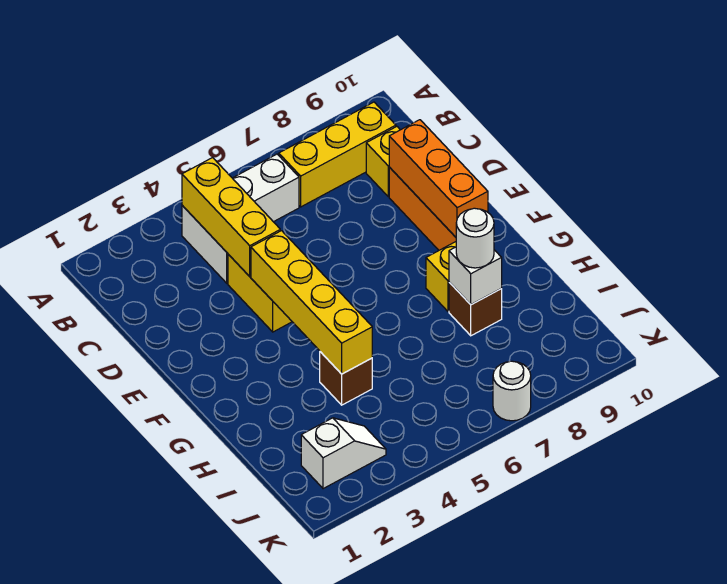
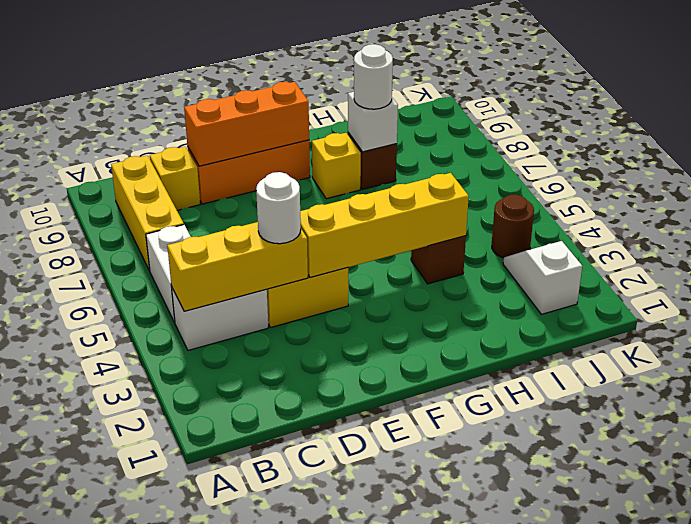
none -> brown 1x1 round brick [492,194,534,258]
white 1x1 round brick [493,361,531,421] -> white 1x1 round brick moved to [256,172,301,244]

